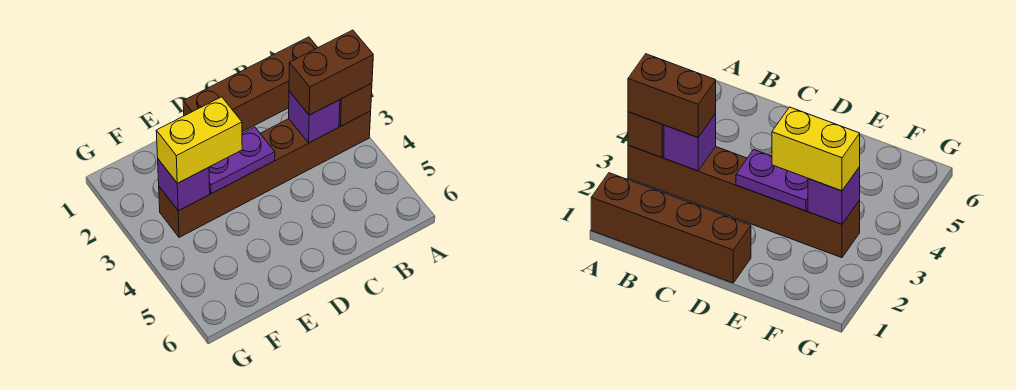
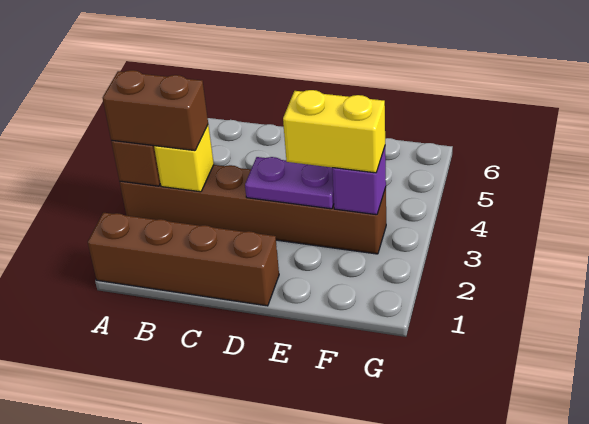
purple 1x1 brick [289,91,340,143] -> yellow 1x1 brick [154,125,214,192]

